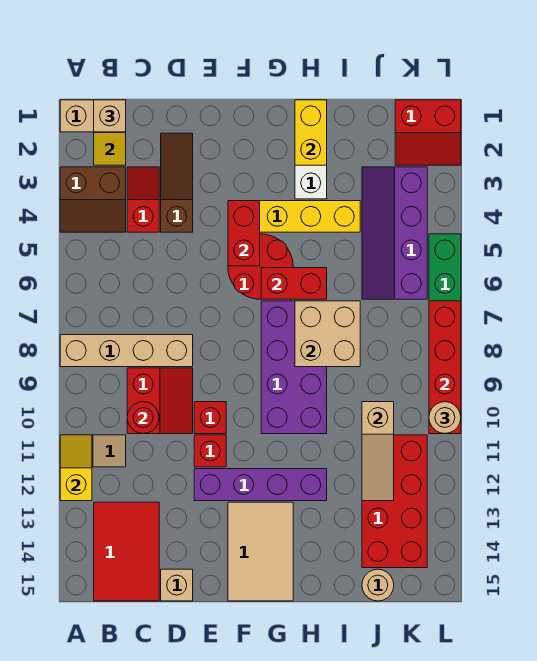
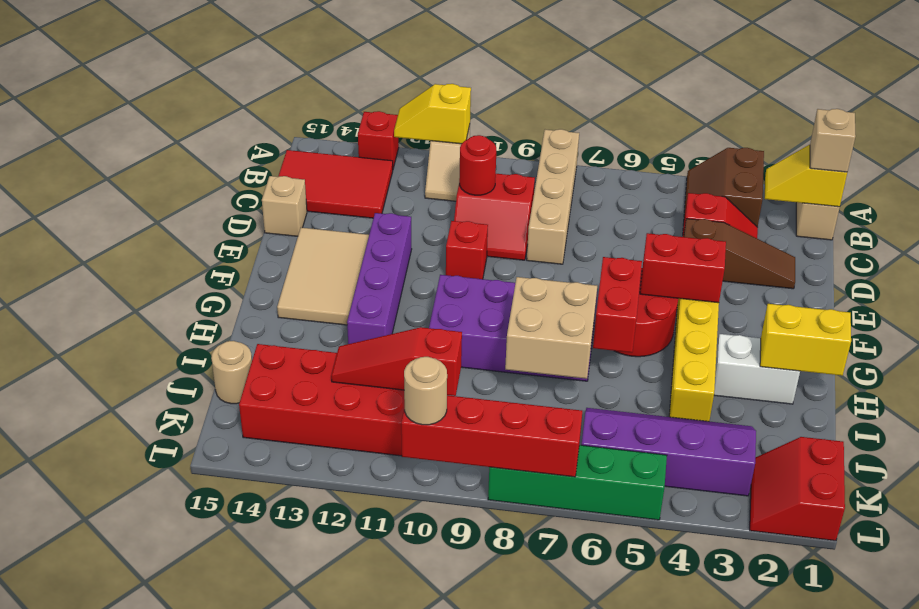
yellow 1x2 slope [60,435,92,501] -> yellow 1x2 slope turned to [394,84,471,144]
red 1x1 brick [194,435,226,467] -> red 1x1 brick moved to [358,111,399,168]
tan 2x3 tile [228,502,293,601] -> tan 2x3 tile turned to [277,228,369,325]
tan 1x3 slope [362,402,394,501] -> red 1x3 slope [331,327,462,396]

